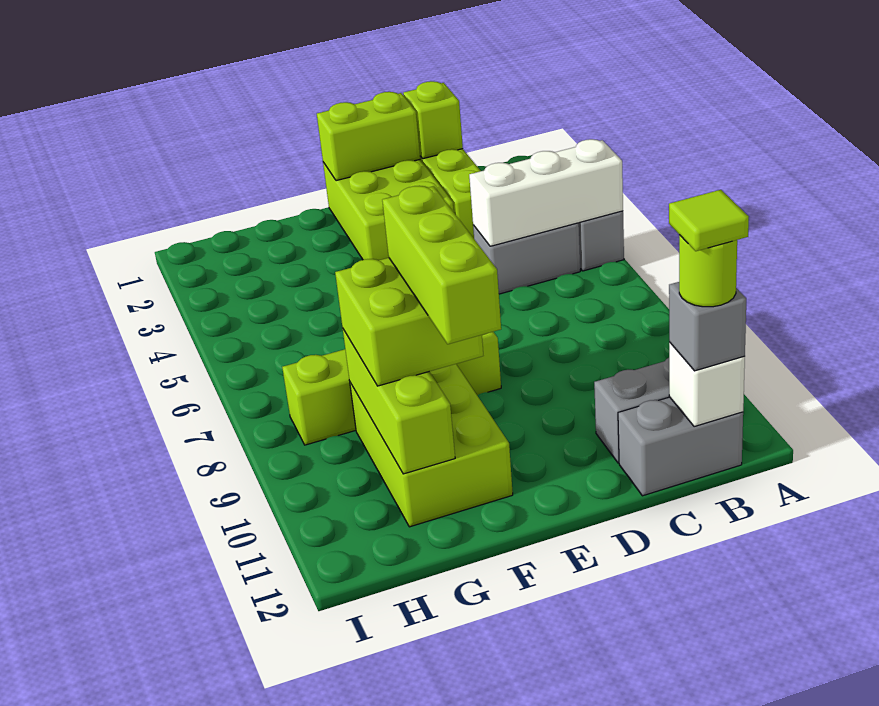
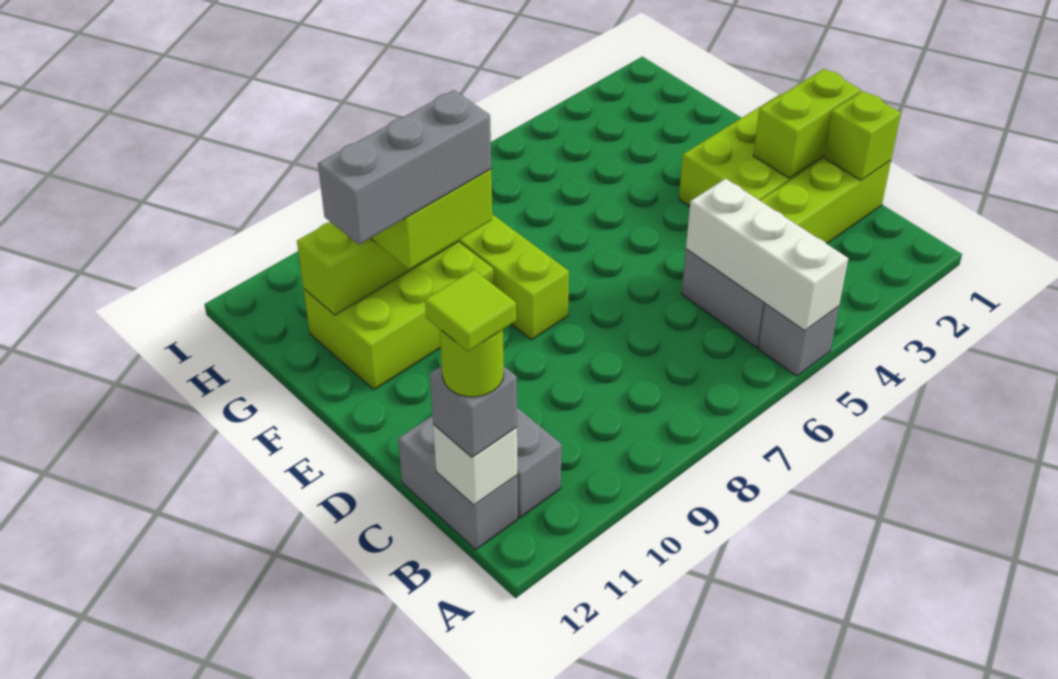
lime 1x2 brick [317,92,420,181] -> lime 1x2 brick turned to [753,69,861,178]
lime 1x3 brick [382,186,501,344] -> grey 1x3 brick [318,90,491,245]

